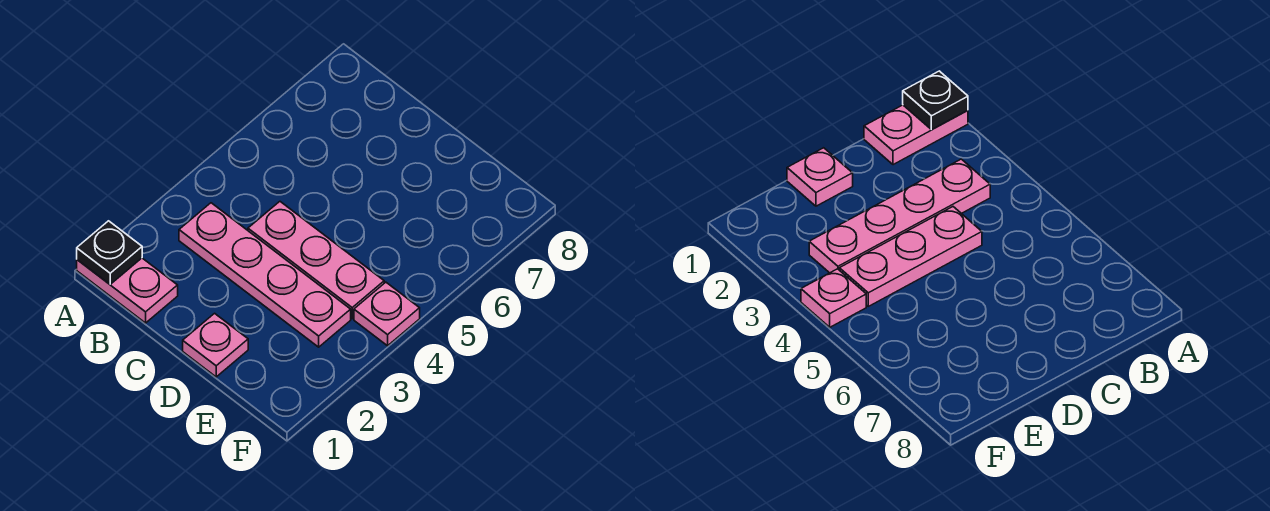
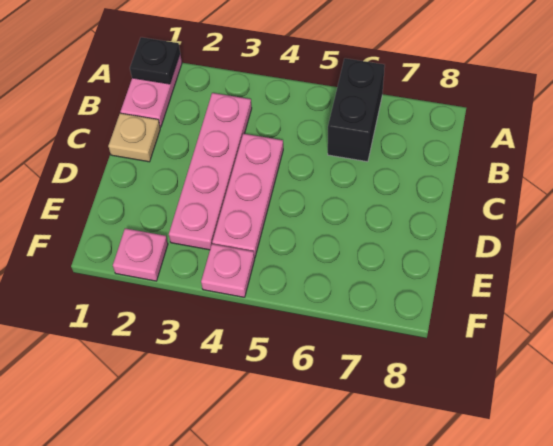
none -> black 1x2 brick [328,58,385,162]
none -> tan 1x1 plate [108,113,160,162]
pink 1x1 plate [183,313,248,377] -> pink 1x1 plate moved to [113,228,168,281]

